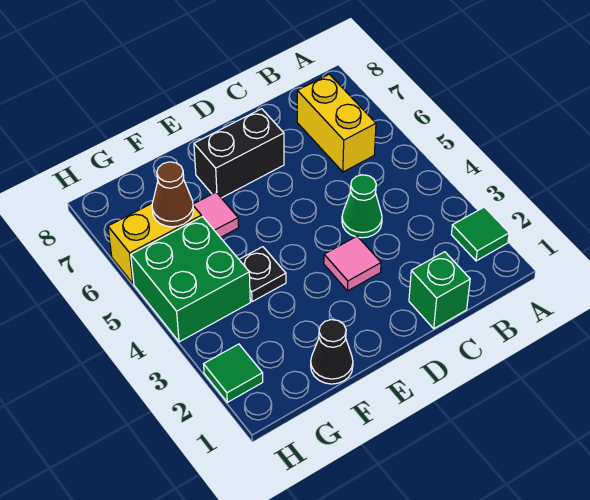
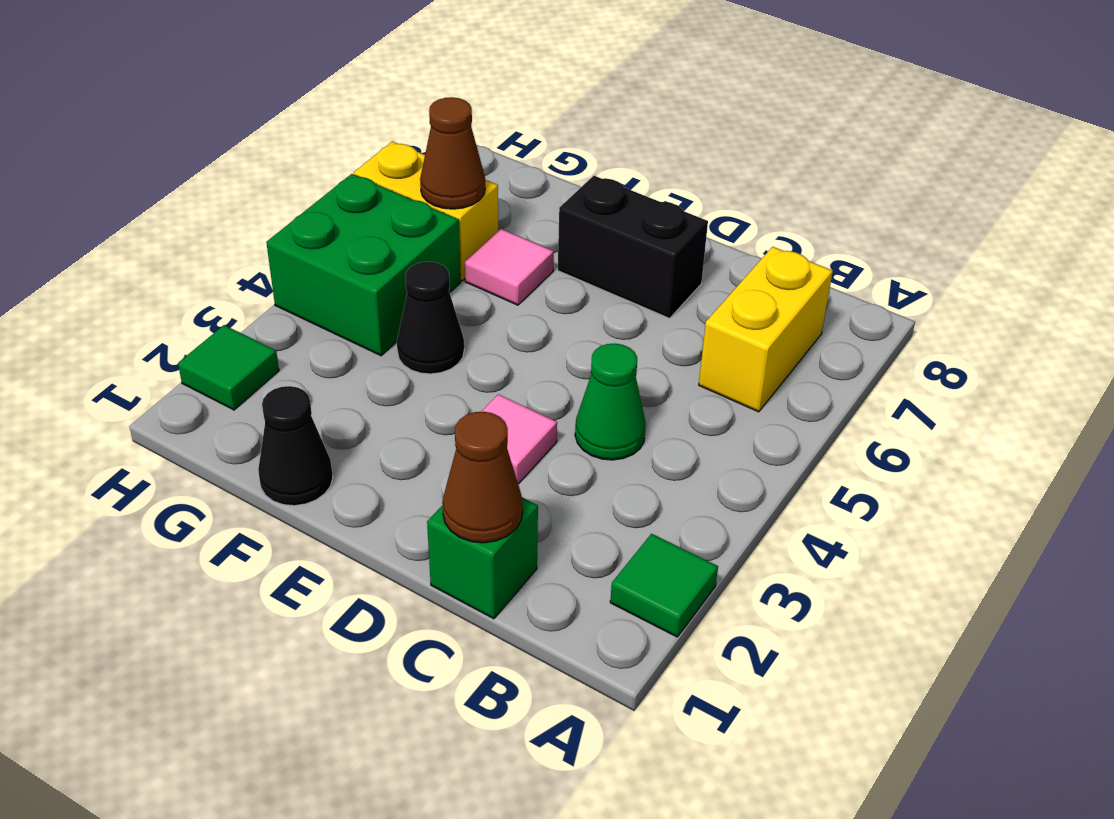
none -> brown 1x1 cone [442,412,523,543]
black 1x1 plate [239,247,286,302] -> black 1x1 cone [397,262,464,374]

